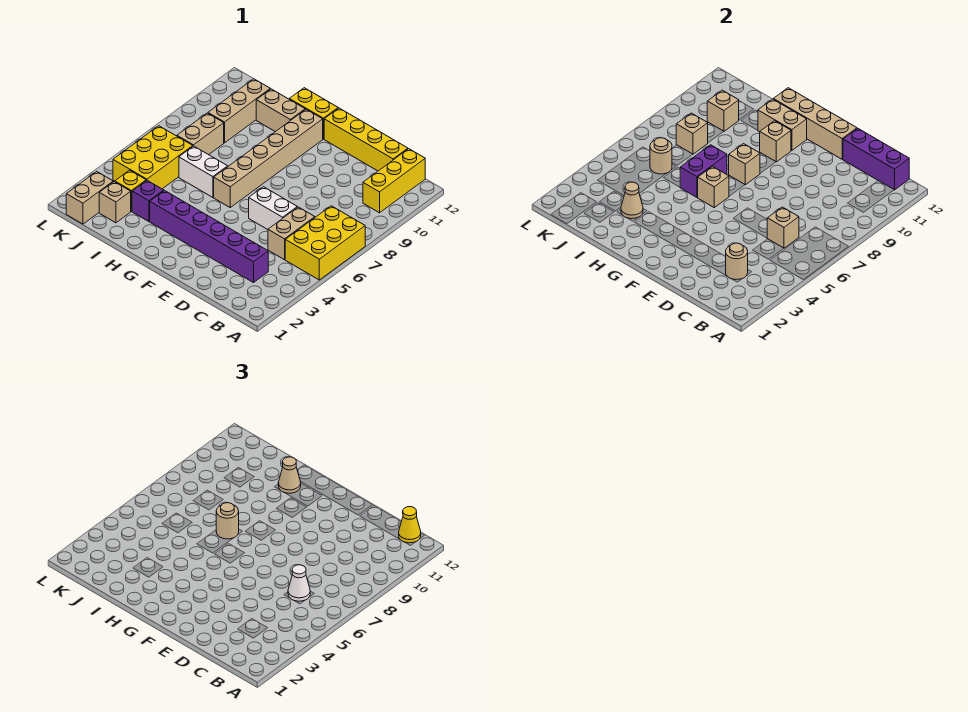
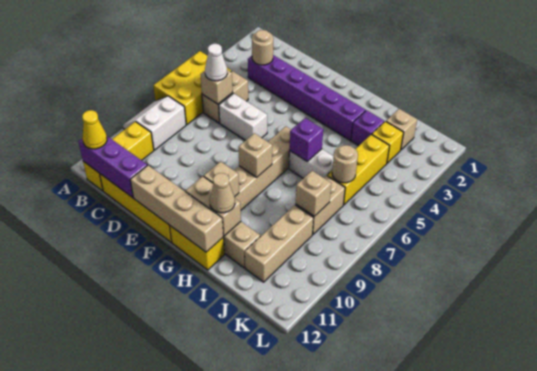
none -> white 2x2 slope [123,96,186,150]
tan 1x1 brick [698,167,729,207] -> none
purple 1x2 brick [680,145,727,197] -> purple 1x1 brick [290,118,323,161]
tan 1x1 round brick [216,503,239,539] -> none
tan 1x1 cone [621,182,643,219] -> none
yellow 2x3 brick [113,126,193,189] -> yellow 1x3 brick [327,135,389,205]
tan 1x1 brick [707,90,739,131] -> none
tan 1x2 brick [66,171,113,224] -> none

